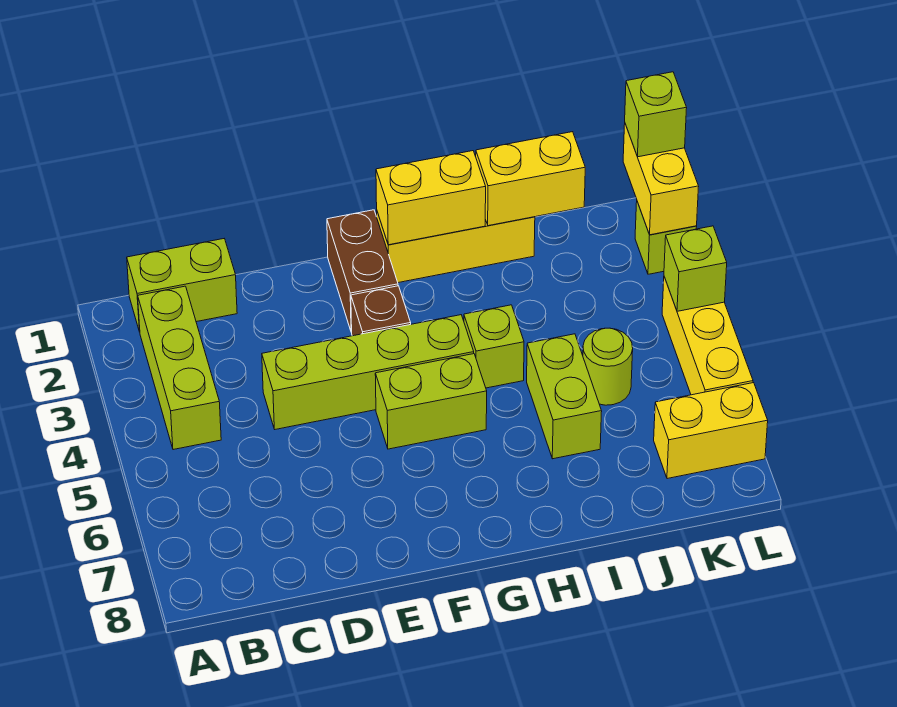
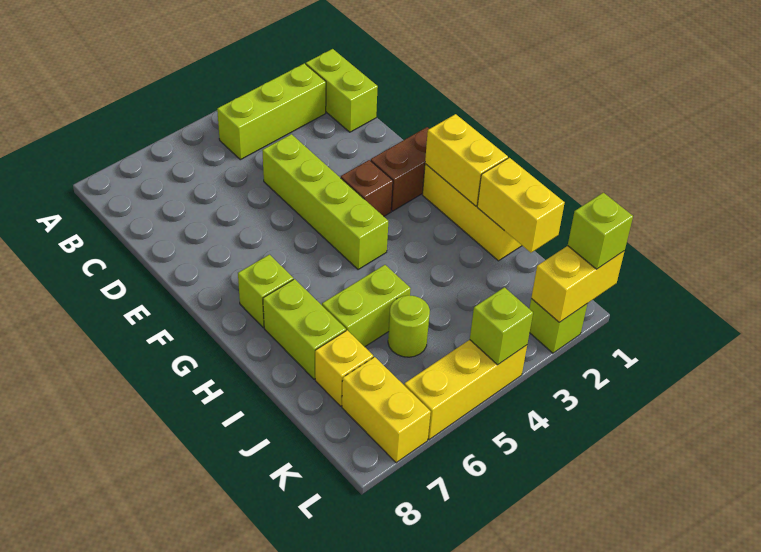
lime 1x2 brick [375,354,487,449] -> lime 1x2 brick moved to [263,279,346,379]
lime 1x1 brick [464,305,524,388] -> lime 1x1 brick moved to [238,255,293,328]
none -> yellow 1x1 brick [315,330,373,406]

